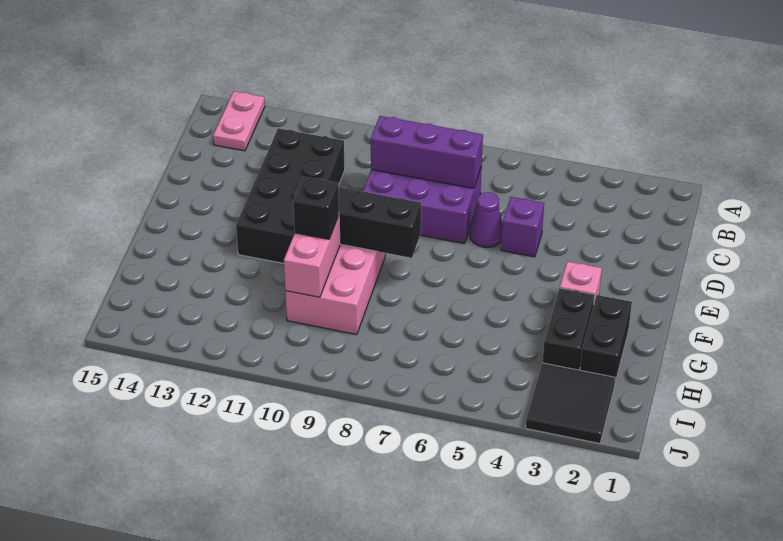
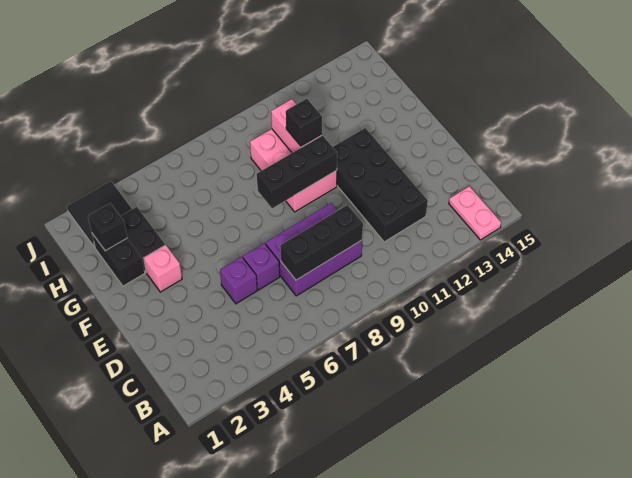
purple 1x3 brick [371,116,483,188] -> black 1x3 brick [280,205,363,280]
purple 1x1 cone [470,192,503,247] -> purple 1x1 brick [243,243,280,290]
none -> black 1x1 brick [88,203,127,251]

